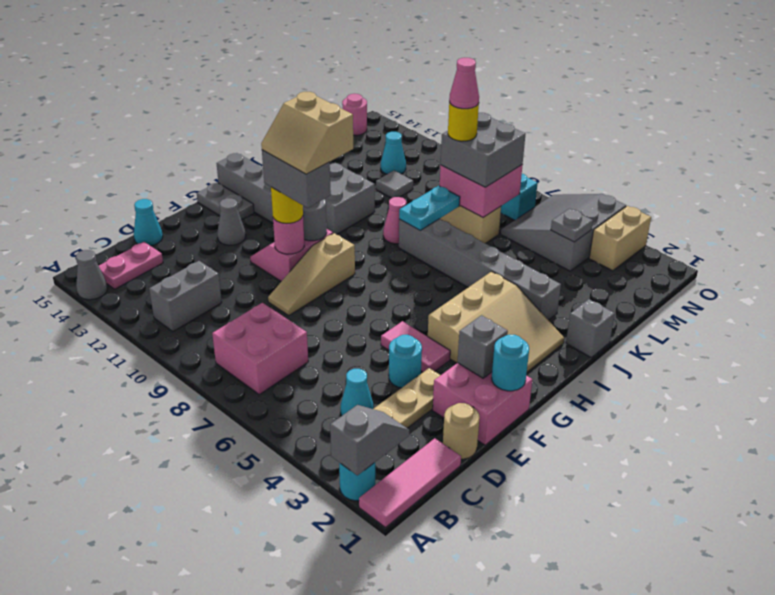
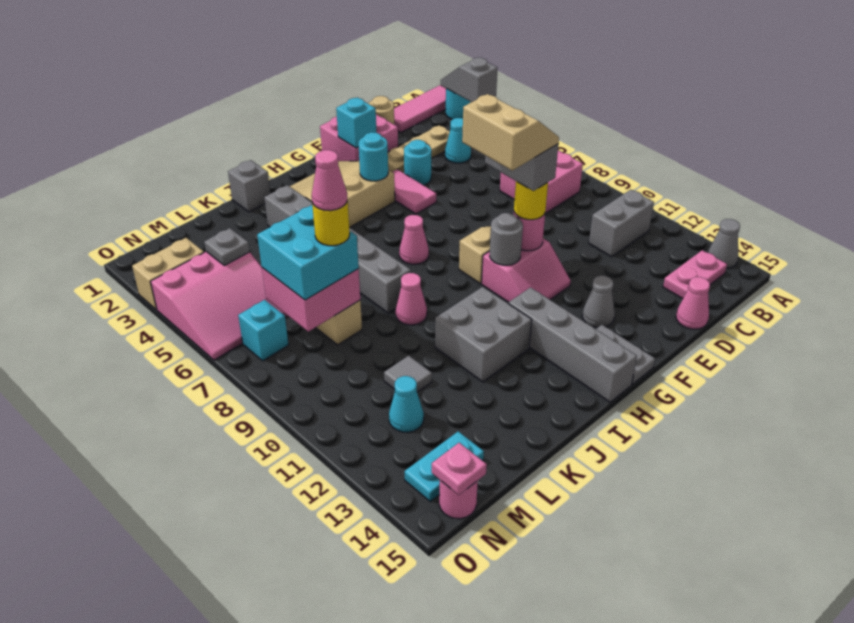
grey 1x2 slope [330,405,409,475] -> grey 1x2 slope turned to [441,58,498,102]
cyan 1x1 cone [134,199,163,246] -> pink 1x1 cone [676,277,710,329]
cyan 1x1 round brick [492,335,529,391] -> cyan 1x1 round brick moved to [359,132,388,181]
grey 1x1 brick [457,315,508,378] -> cyan 1x1 brick [336,98,377,148]
none -> pink 1x1 cone [399,215,429,264]
cyan 1x2 plate [399,186,460,230] -> cyan 1x2 plate moved to [405,431,484,502]
grey 2x2 brick [441,113,525,187] -> cyan 2x2 brick [257,205,359,300]
grey 3x3 slope [501,194,626,271] -> pink 3x3 slope [151,252,288,360]
none -> pink 1x1 plate [432,443,487,495]

